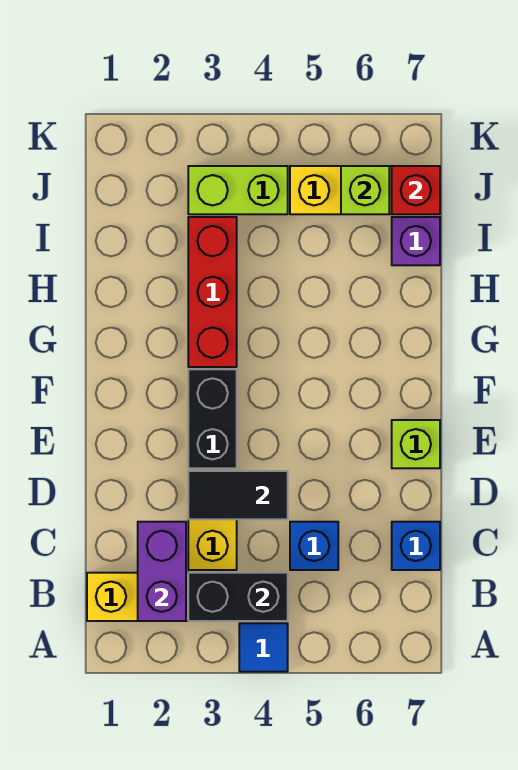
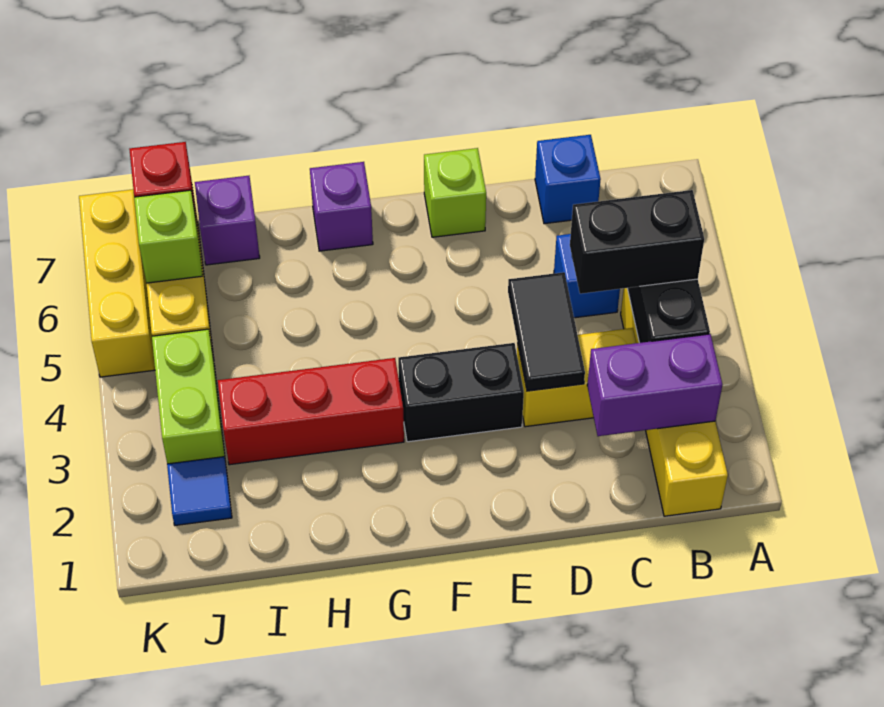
blue 1x1 tile [239,623,288,672] -> blue 1x1 tile moved to [167,457,232,525]
none -> black 1x2 brick [570,190,704,294]
none -> purple 1x1 brick [310,162,373,251]
none -> yellow 1x3 brick [79,189,155,377]

